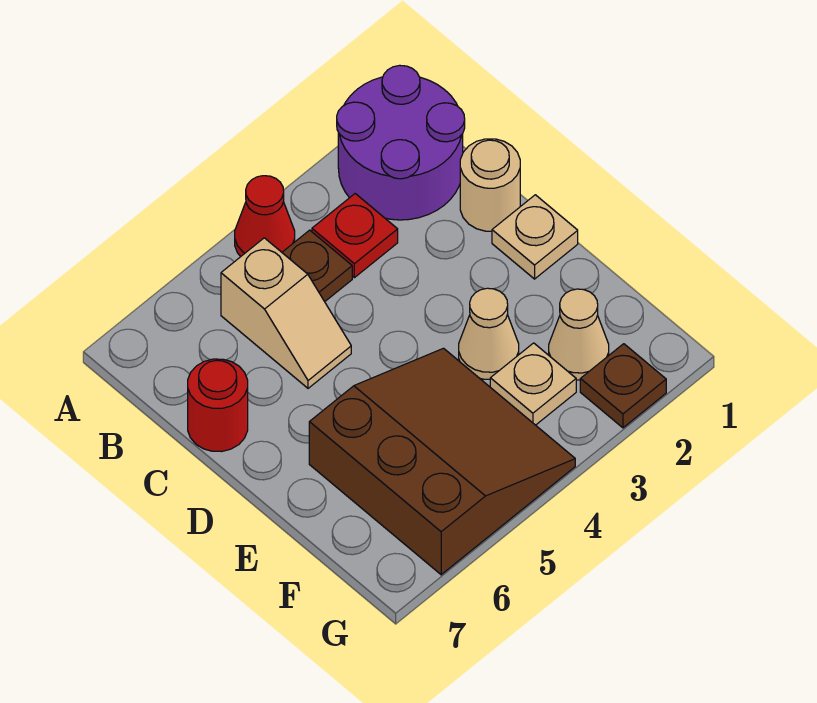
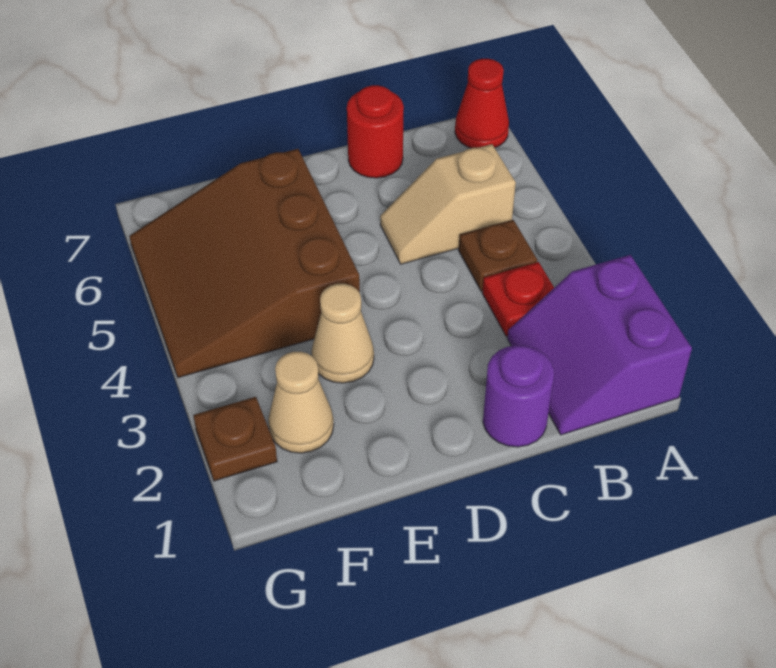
purple 2x2 round brick [337,65,465,220] -> purple 2x2 slope [507,255,692,435]
red 1x1 cone [235,176,295,256] -> red 1x1 cone moved to [455,59,509,148]
tan 1x1 round brick [460,139,520,231] -> purple 1x1 round brick [483,345,554,447]
tan 1x1 plate [492,195,578,279] -> none
brown 3x3 slope [309,348,575,575] -> brown 3x3 slope turned to [129,149,360,378]
tan 1x1 plate [490,343,576,425] -> none

